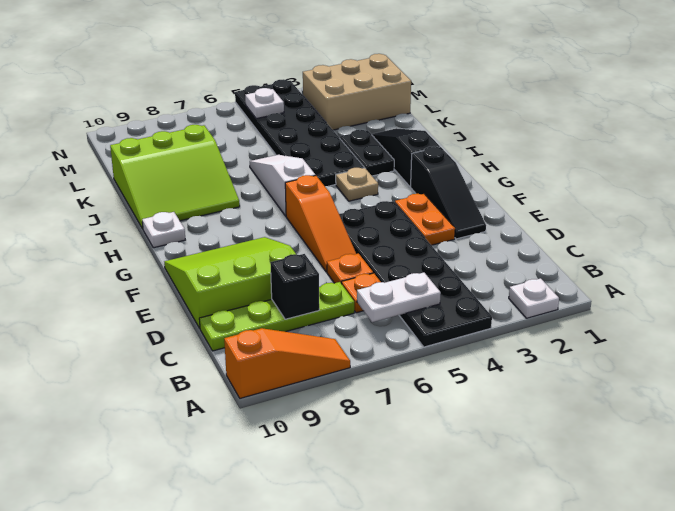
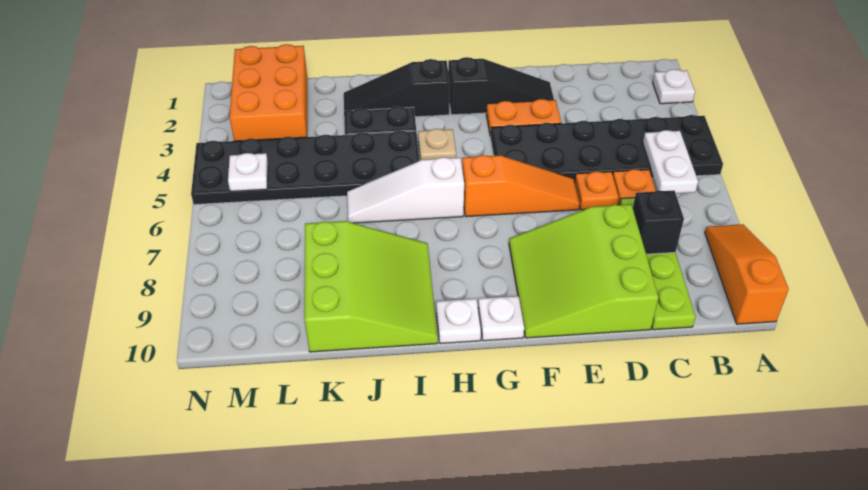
none -> white 1x1 plate [478,296,524,341]
tan 2x3 brick [303,54,411,130] -> orange 2x3 brick [230,44,307,141]

